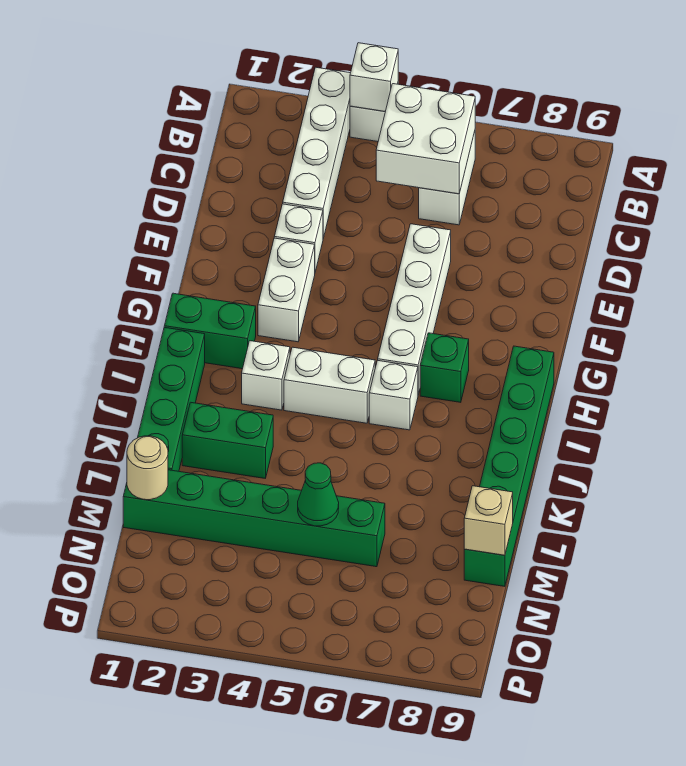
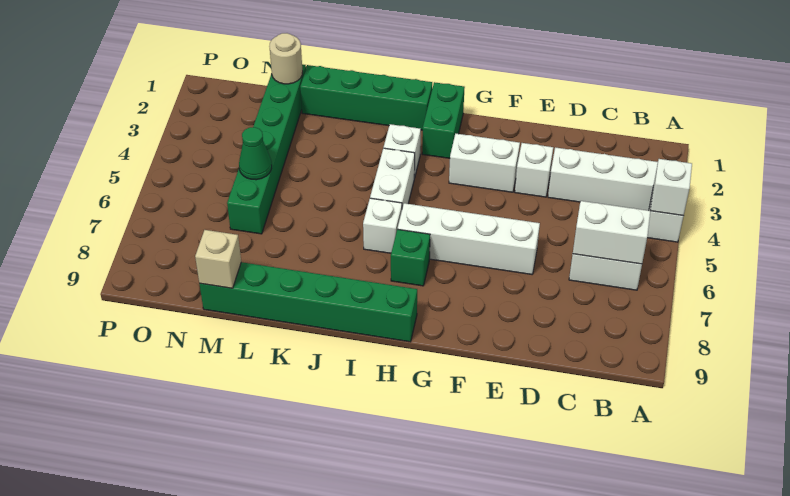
white 2x2 brick [376,84,475,194] -> white 1x2 brick [573,201,651,264]
green 1x2 brick [182,402,273,478] -> none

